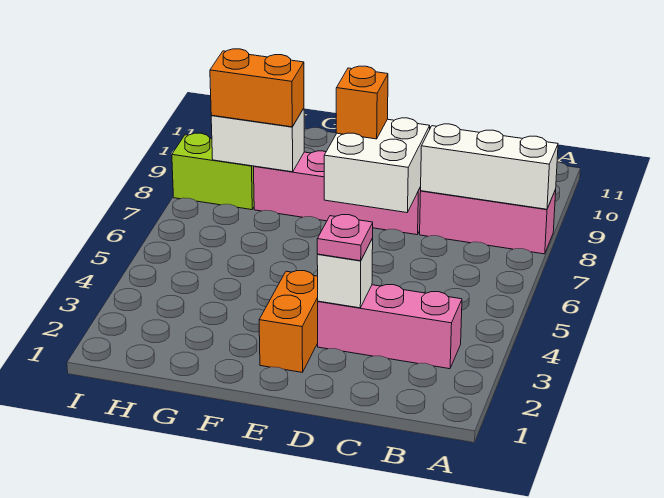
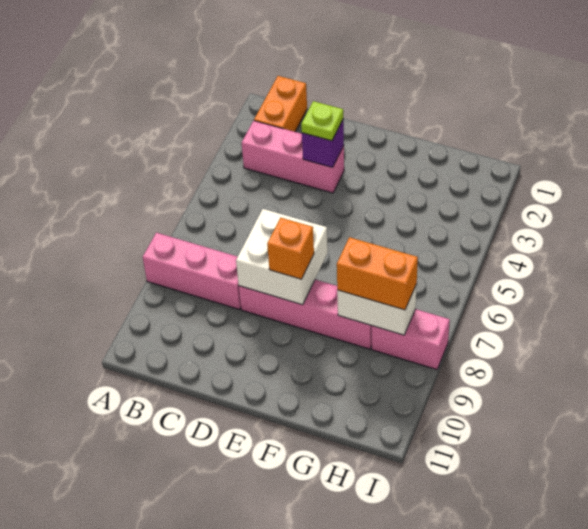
white 1x3 brick [421,124,558,209] -> none
white 1x1 brick [317,239,373,308] -> purple 1x1 brick [302,120,344,167]
pink 1x1 plate [317,215,373,261] -> lime 1x1 plate [301,101,343,141]
orange 1x2 brick [259,271,318,372] -> orange 1x2 brick moved to [254,76,307,132]
lime 1x2 brick [172,133,254,210] -> pink 1x2 brick [372,309,450,370]

